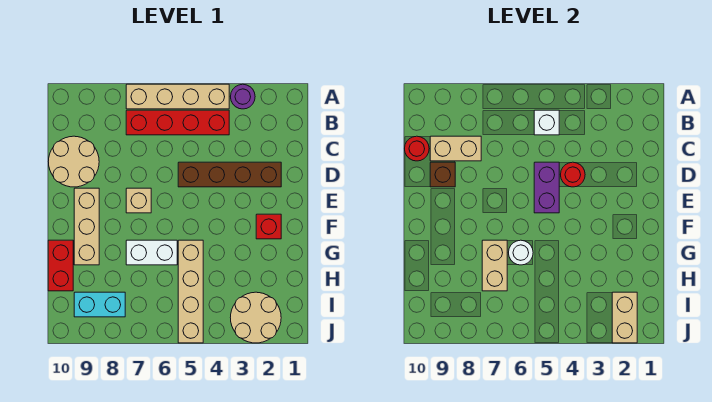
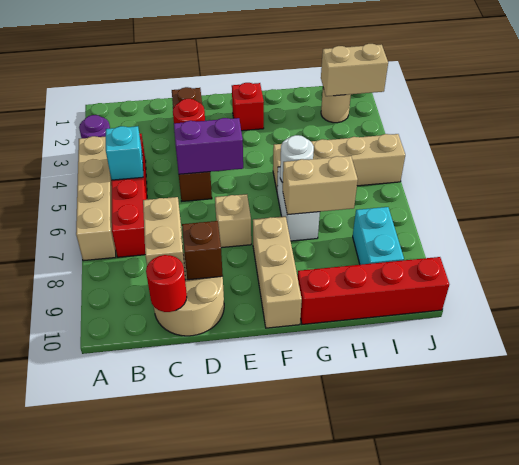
white 1x1 brick [534,110,559,135] -> cyan 1x1 brick [106,126,143,180]
tan 1x3 brick [74,188,99,265] -> tan 1x3 brick turned to [253,216,302,328]
red 1x2 brick [48,240,73,291] -> red 1x4 brick [298,257,449,324]
tan 2x2 round brick [230,292,281,343] -> tan 1x1 round brick [321,88,351,123]

